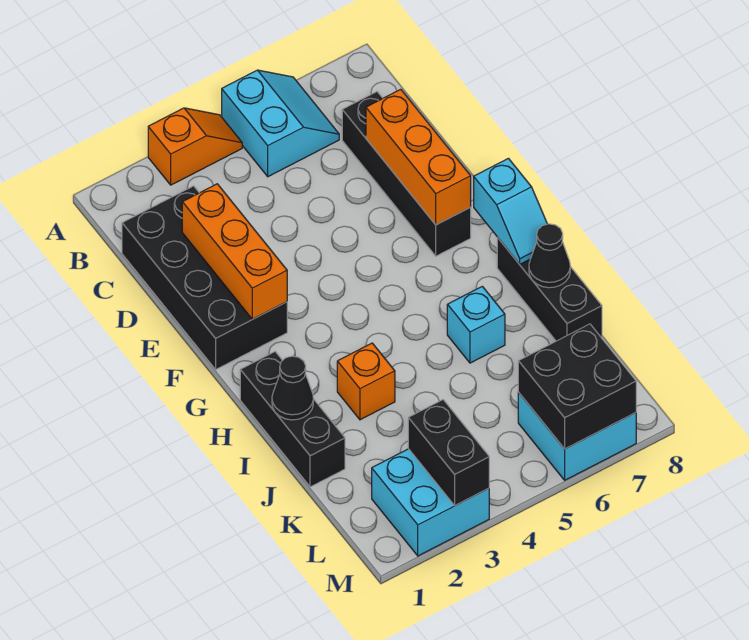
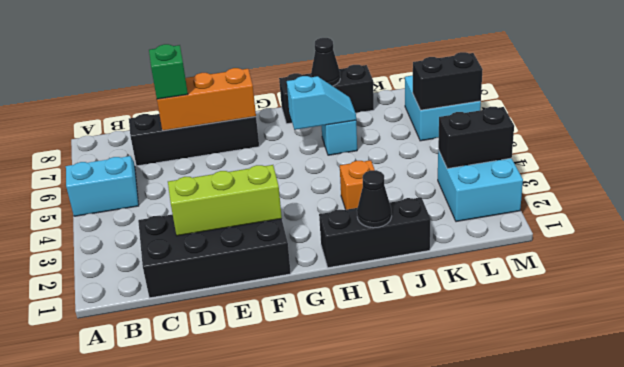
orange 1x2 slope [148,108,242,185] -> none
orange 1x3 brick [182,184,287,319] -> lime 1x3 brick [168,165,282,236]
none -> green 1x1 brick [149,44,188,99]
cyan 1x2 slope [474,158,547,264] -> cyan 1x2 slope moved to [287,76,356,130]
black 2x2 brick [518,324,636,449] -> black 1x2 brick [413,52,483,110]

